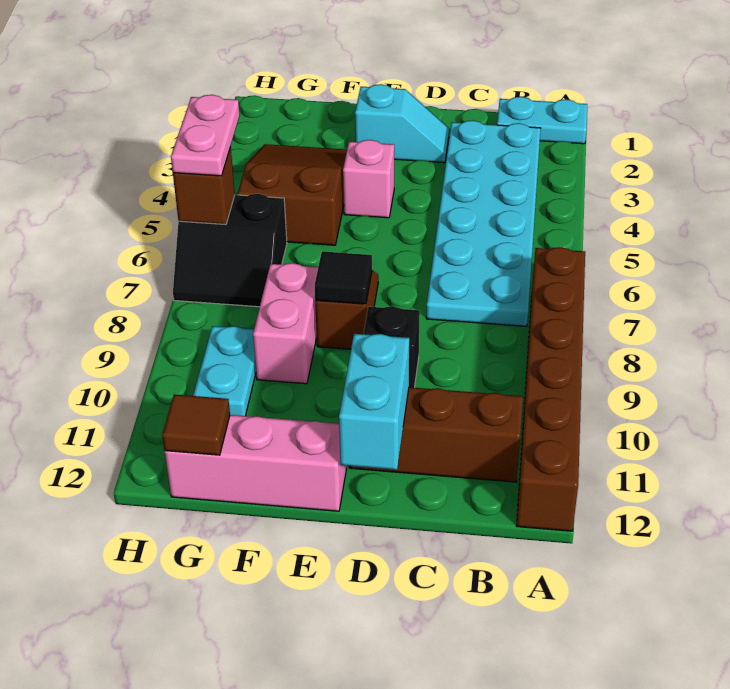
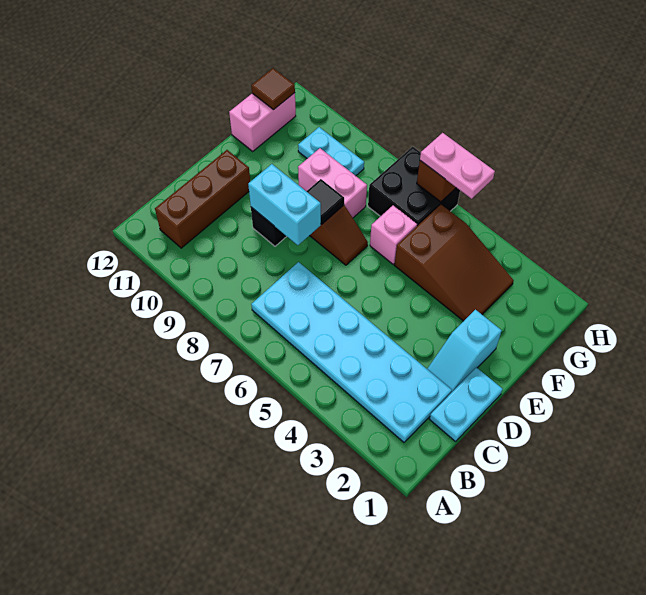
cyan 1x2 plate [497,97,587,144] -> cyan 1x2 plate moved to [430,368,502,441]
brown 1x6 brick [516,247,585,531] -> none
cyan 1x2 brick [339,334,409,470] -> cyan 1x2 brick moved to [248,164,321,245]
pink 1x1 brick [343,140,394,218] -> pink 1x1 brick moved to [370,205,417,264]
pink 1x3 brick [165,415,346,511] -> pink 1x2 brick [229,93,296,151]
black 2x2 slope [173,194,287,307] -> black 2x2 brick [368,147,460,226]

